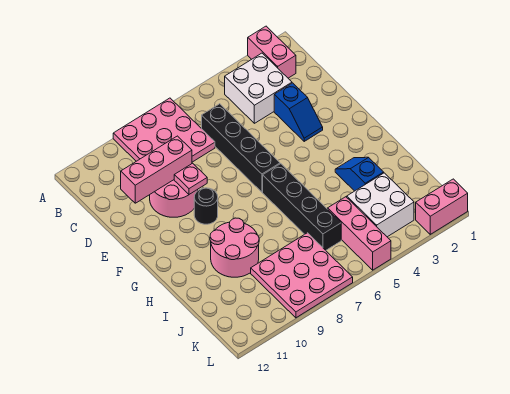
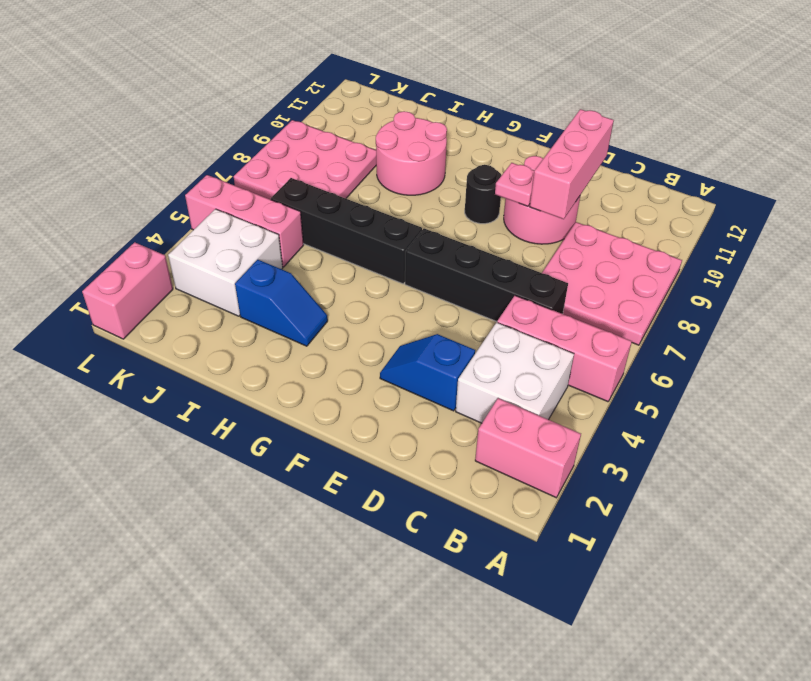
none -> pink 1x3 brick [497,296,632,402]

